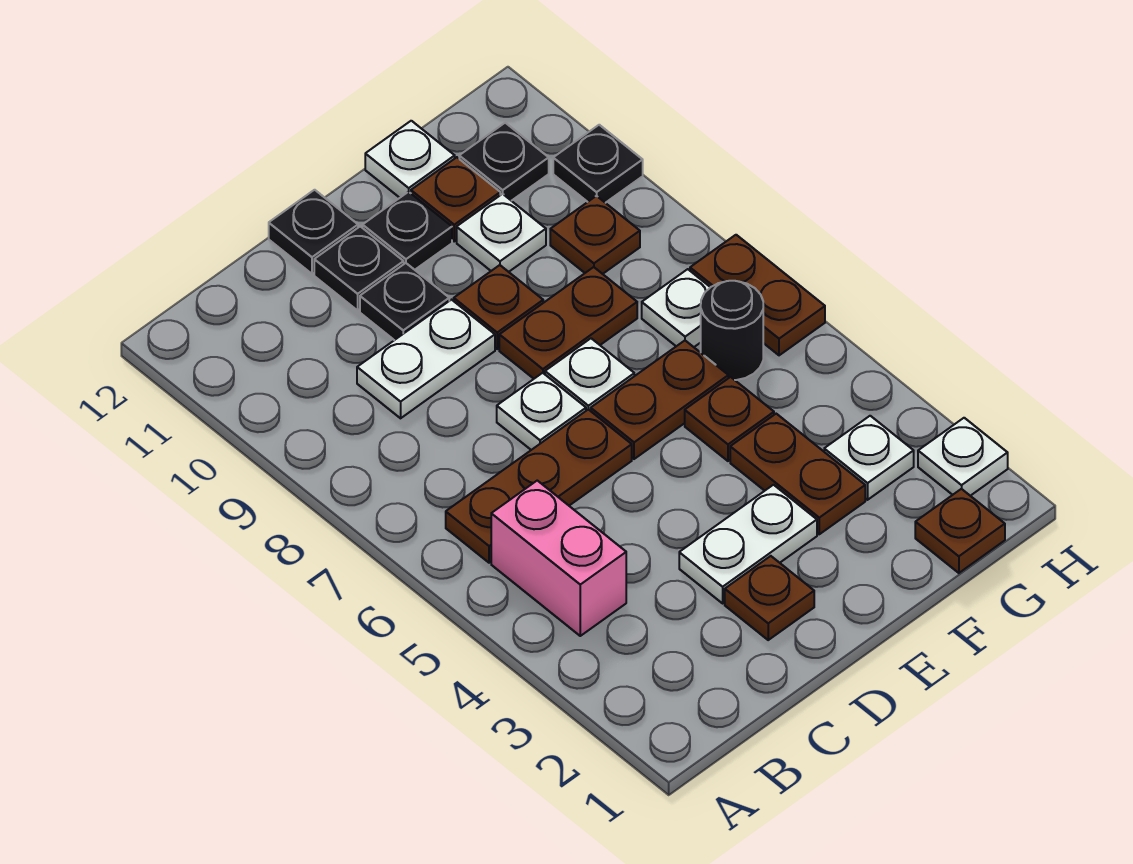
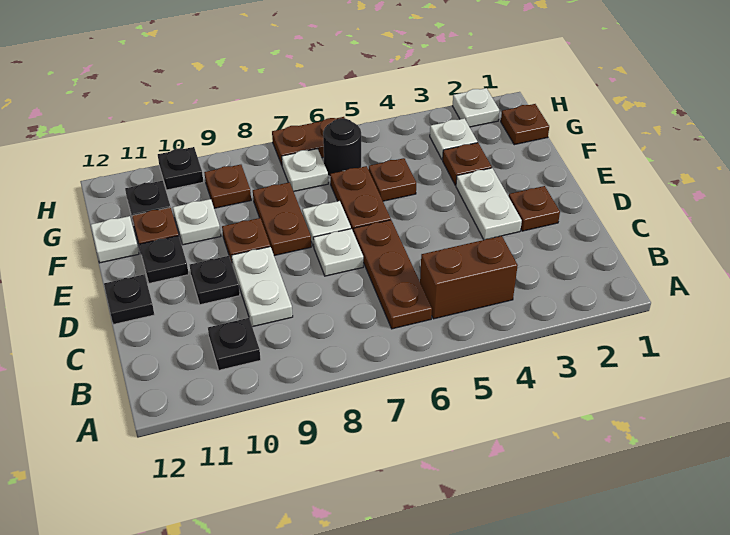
pink 1x2 brick [491,481,626,636] -> brown 1x2 brick [420,236,518,319]
black 1x1 plate [314,226,404,310] -> black 1x1 plate moved to [208,318,261,370]
brown 1x2 plate [730,414,865,534] -> brown 1x1 plate [443,143,492,185]

